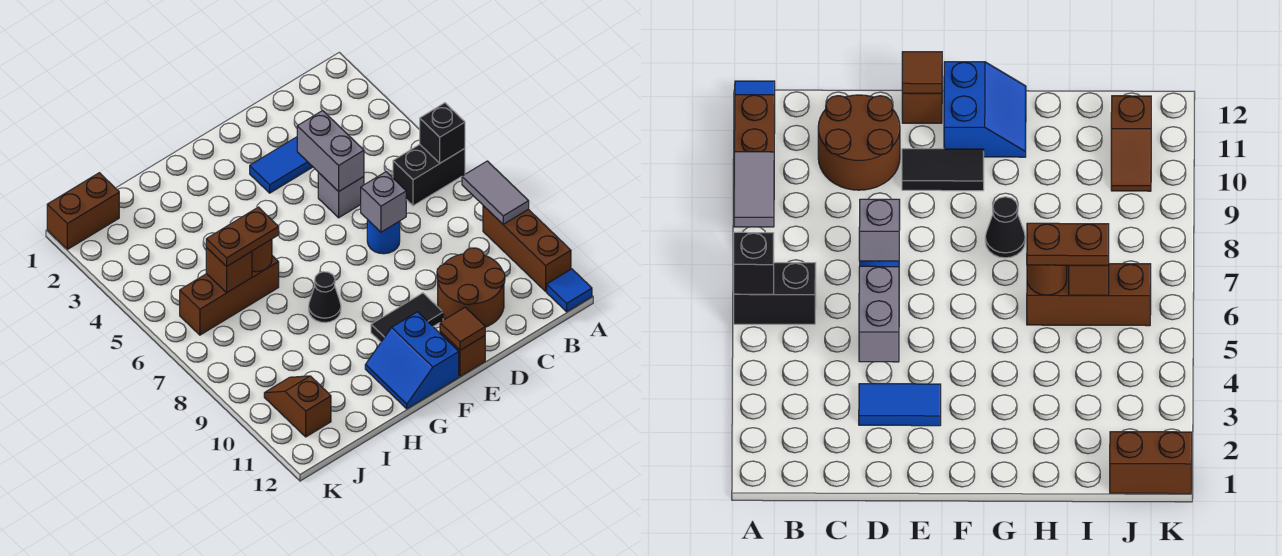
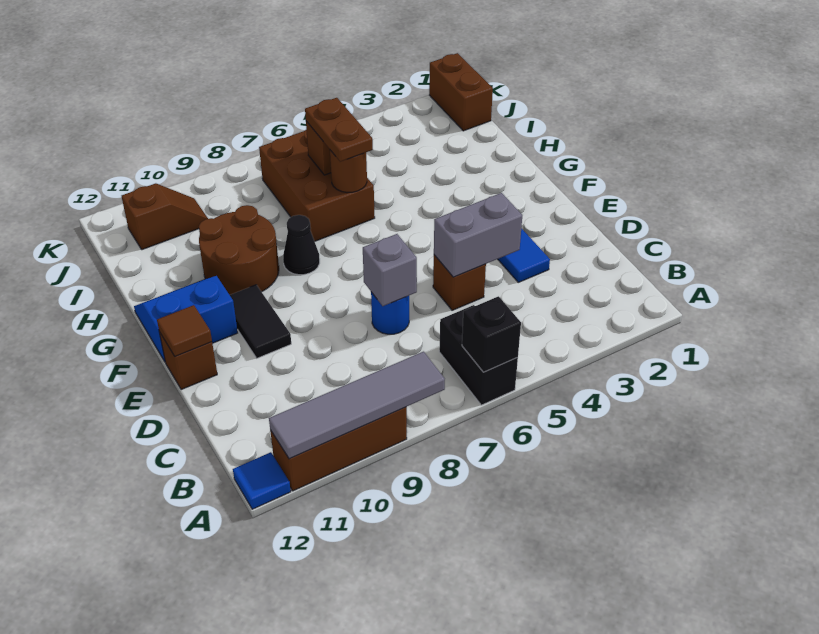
grey 1x2 tile [462,161,529,224] -> grey 1x4 tile [269,352,445,459]
brown 2x2 round brick [437,248,505,327] -> brown 2x2 round brick moved to [199,205,279,295]
grey 1x1 brick [318,173,364,218] -> brown 1x1 brick [433,255,486,310]
brown 1x3 brick [180,256,279,335] -> brown 2x3 brick [259,130,375,241]

